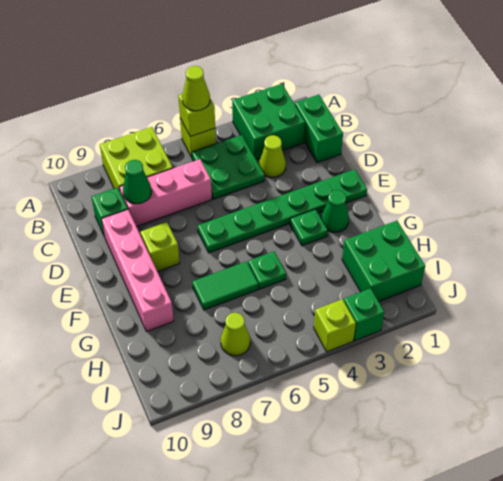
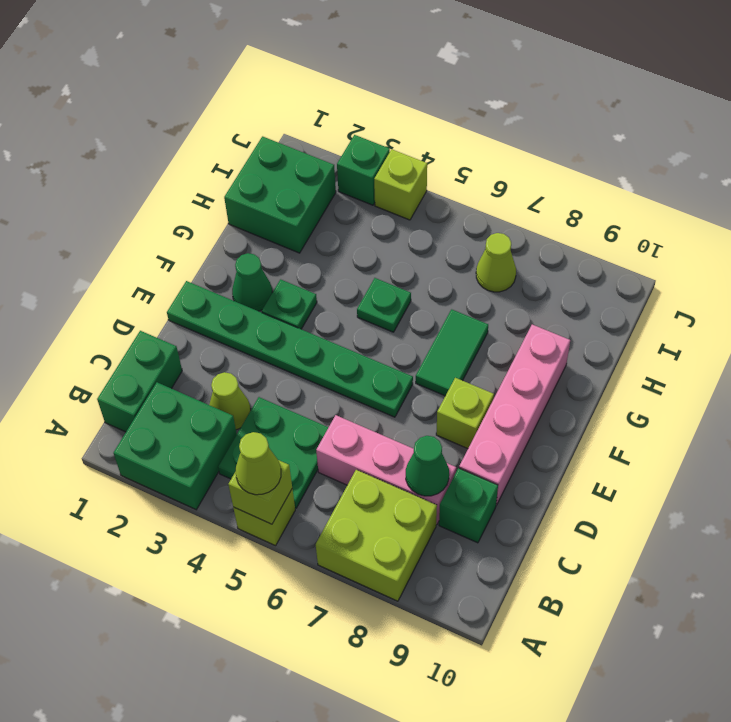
green 1x2 tile [192,261,258,310] -> green 1x2 tile turned to [416,309,488,396]

